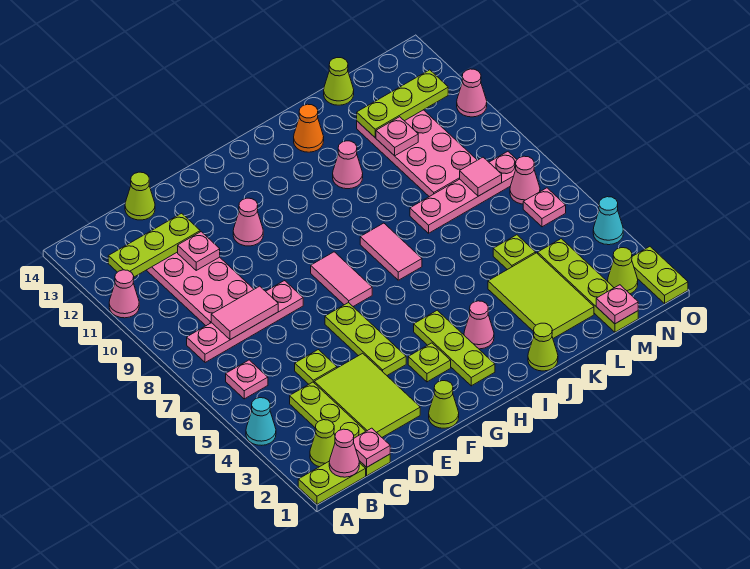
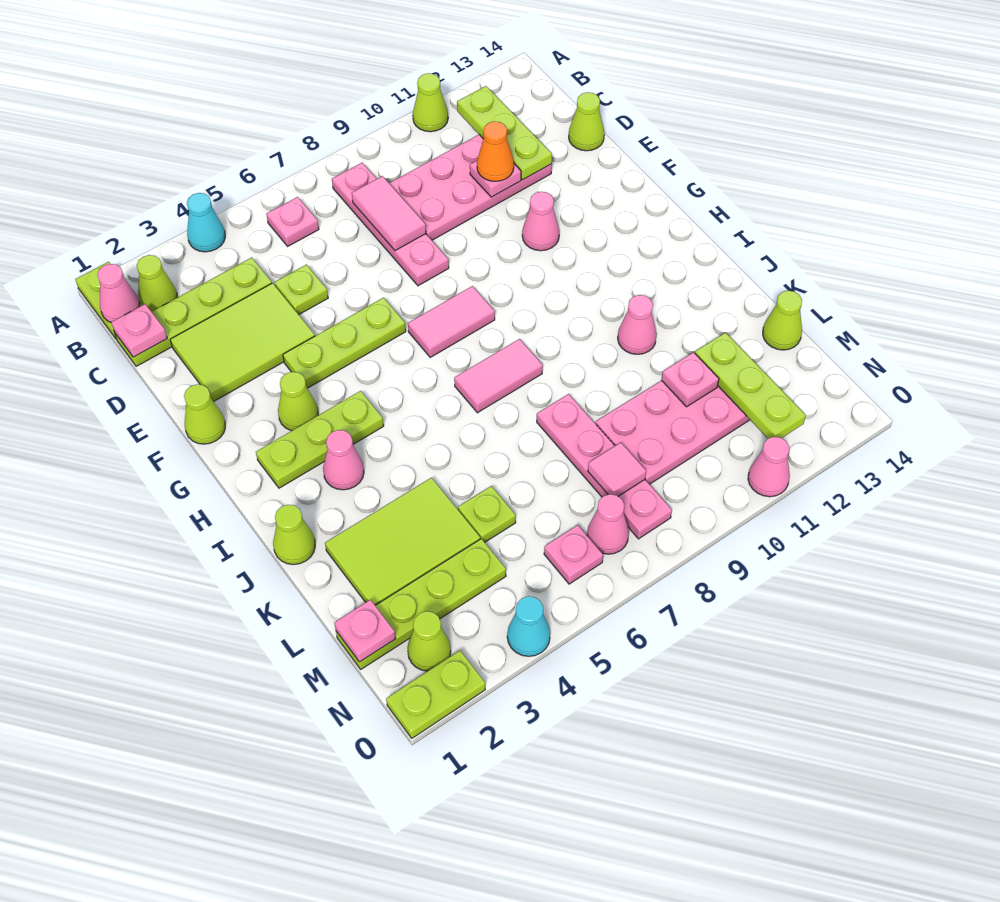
pink 1x1 cone [109,270,139,318] -> lime 1x1 cone [413,73,448,132]
lime 1x1 plate [408,343,451,382] -> lime 1x1 cone [278,372,318,431]
orange 1x1 cone [294,104,324,152] -> orange 1x1 cone moved to [477,121,514,181]

